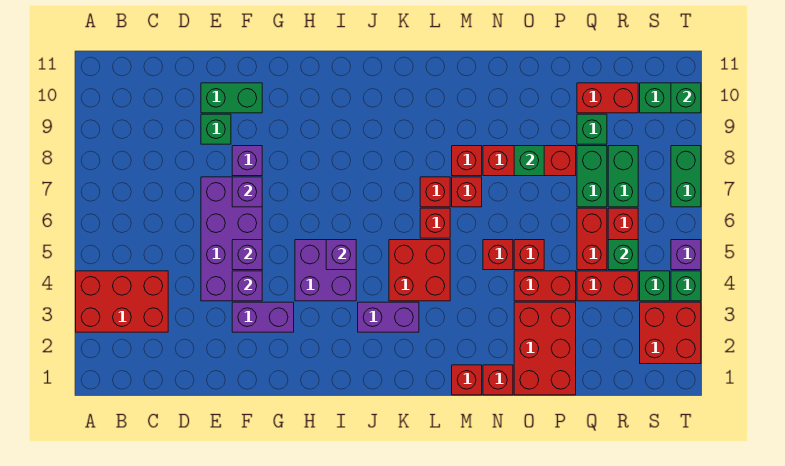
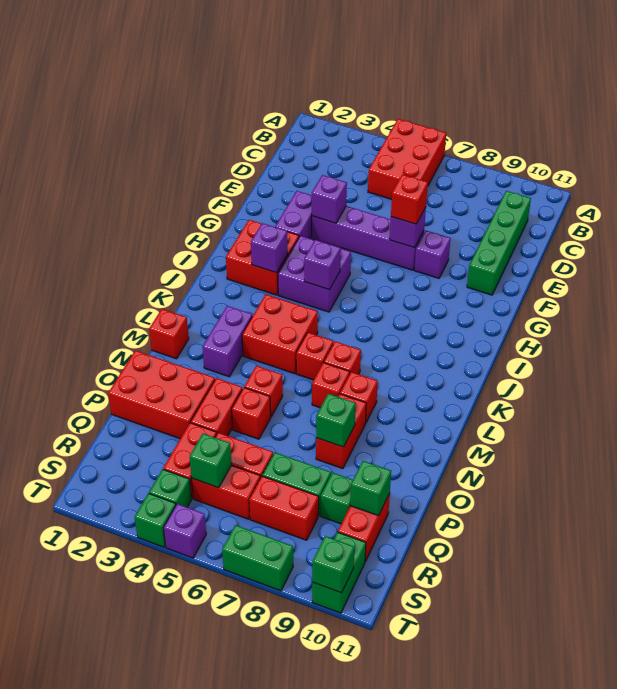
red 2x3 brick [76,271,168,332] -> red 2x3 brick moved to [368,119,446,199]
purple 2x4 brick [201,177,262,301] -> purple 1x4 brick [312,206,424,270]
green 1x1 brick [201,114,231,144] -> green 1x1 brick moved to [350,461,391,516]
green 1x2 brick [201,83,262,113] -> green 1x4 brick [467,191,531,295]
purple 1x1 brick [232,240,262,270] -> purple 1x1 brick moved to [251,223,288,273]
purple 1x2 brick [358,302,419,332] -> purple 1x2 brick moved to [203,306,252,377]
red 1x1 brick [483,365,513,395] -> red 1x1 brick moved to [391,174,428,224]
red 1x3 brick [483,146,576,176] -> red 1x2 brick [316,394,366,469]
green 1x2 brick [608,146,638,207] -> red 1x2 brick [249,476,319,540]
red 2x2 brick [640,302,701,364] -> red 2x2 brick moved to [226,220,299,295]

